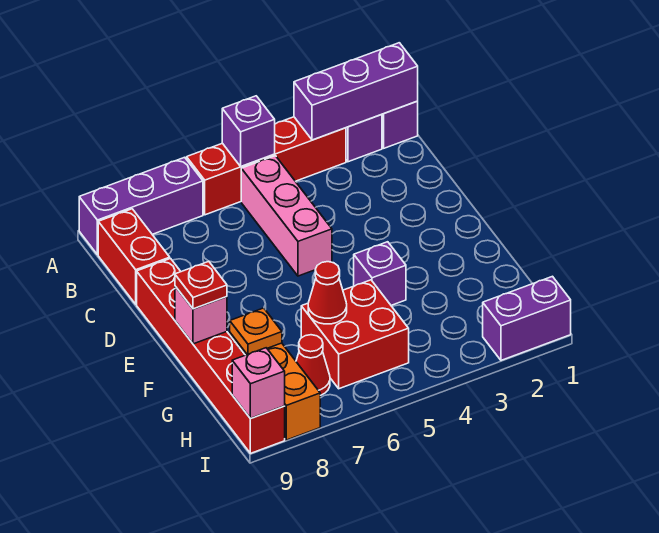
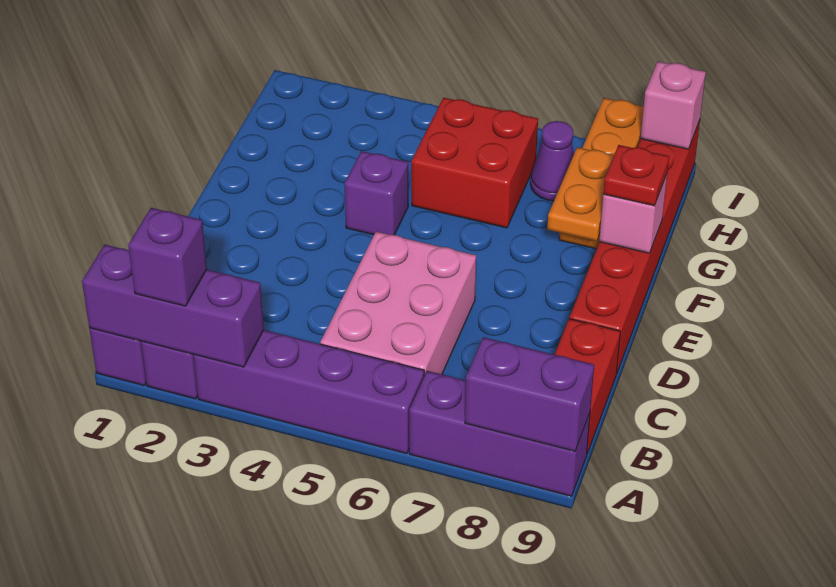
red 1x4 brick [187,117,346,215] -> purple 1x4 brick [194,330,424,454]
purple 1x1 brick [222,96,275,166] -> purple 1x1 brick moved to [128,208,207,306]
pink 1x3 brick [241,156,332,276] -> pink 2x3 brick [320,232,476,376]
red 1x1 cone [308,262,347,324] -> none
orange 1x1 plate [230,308,282,355] -> orange 1x2 plate [547,147,614,241]
red 1x1 cone [296,335,330,396] -> purple 1x1 cone [530,121,574,201]
purple 1x2 brick [483,276,571,360] -> purple 1x2 brick moved to [465,337,594,451]

